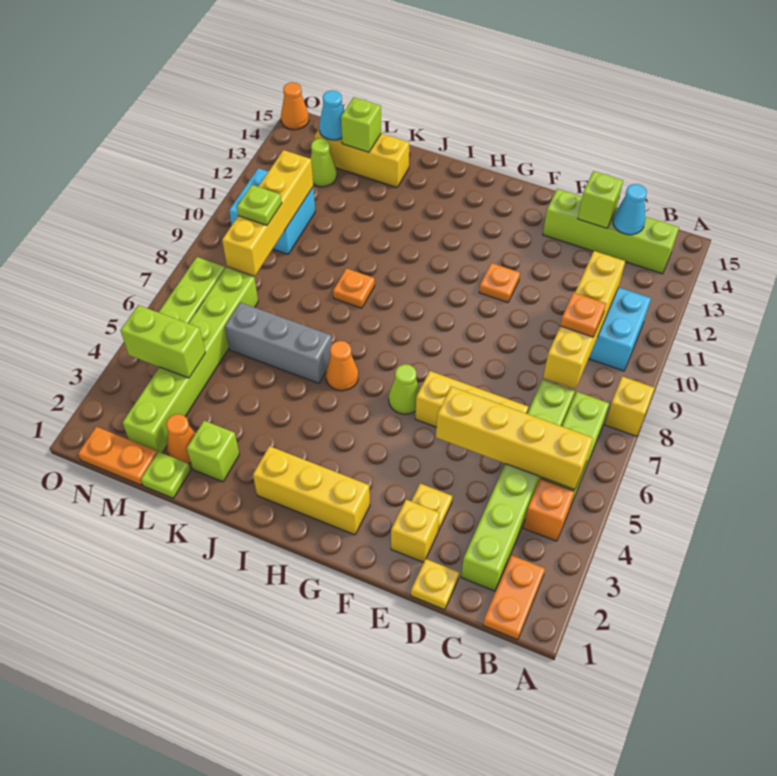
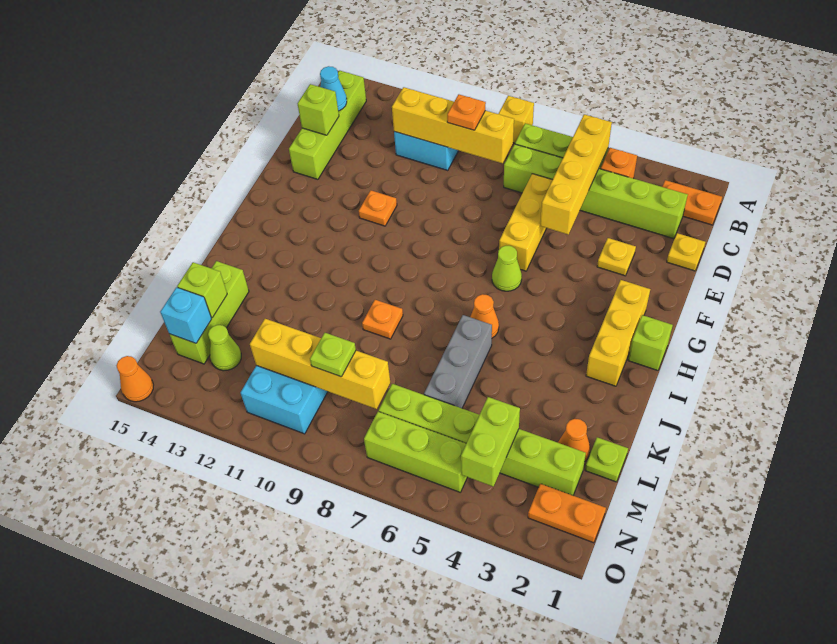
yellow 1x1 brick [391,500,439,563] -> none
lime 1x1 brick [187,421,239,482] -> lime 1x1 brick moved to [628,315,673,370]
yellow 1x3 brick [315,129,409,187] -> lime 1x3 brick [169,261,249,364]
orange 1x2 plate [78,427,157,485] -> orange 1x2 plate turned to [528,484,606,543]
cyan 1x1 cone [319,90,344,140] -> cyan 1x1 brick [160,287,212,343]

